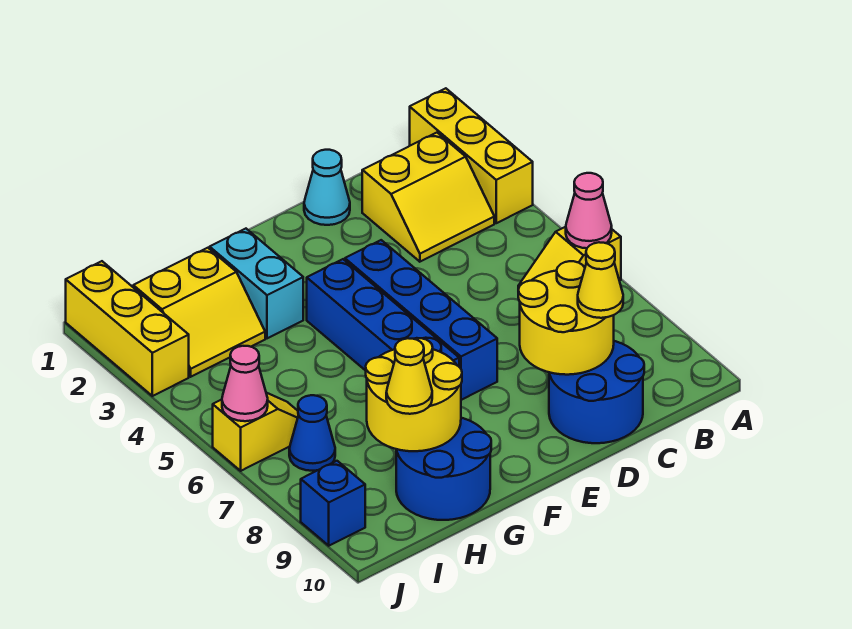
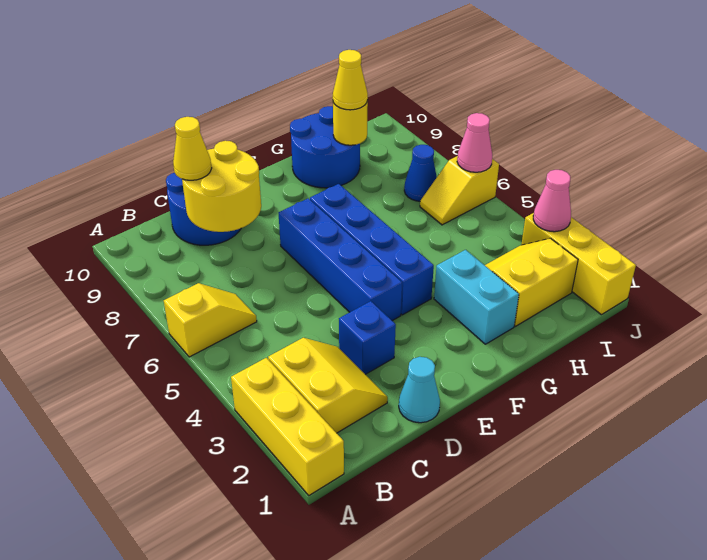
pink 1x1 cone [566,173,612,248] -> pink 1x1 cone moved to [533,170,571,232]
yellow 2x2 slope [362,133,494,262] -> yellow 2x2 slope turned to [268,338,388,433]
yellow 2x2 round brick [366,338,462,451] -> yellow 1x1 round brick [333,100,368,145]
blue 1x1 brick [301,461,365,546] -> blue 1x1 brick moved to [339,301,396,374]

